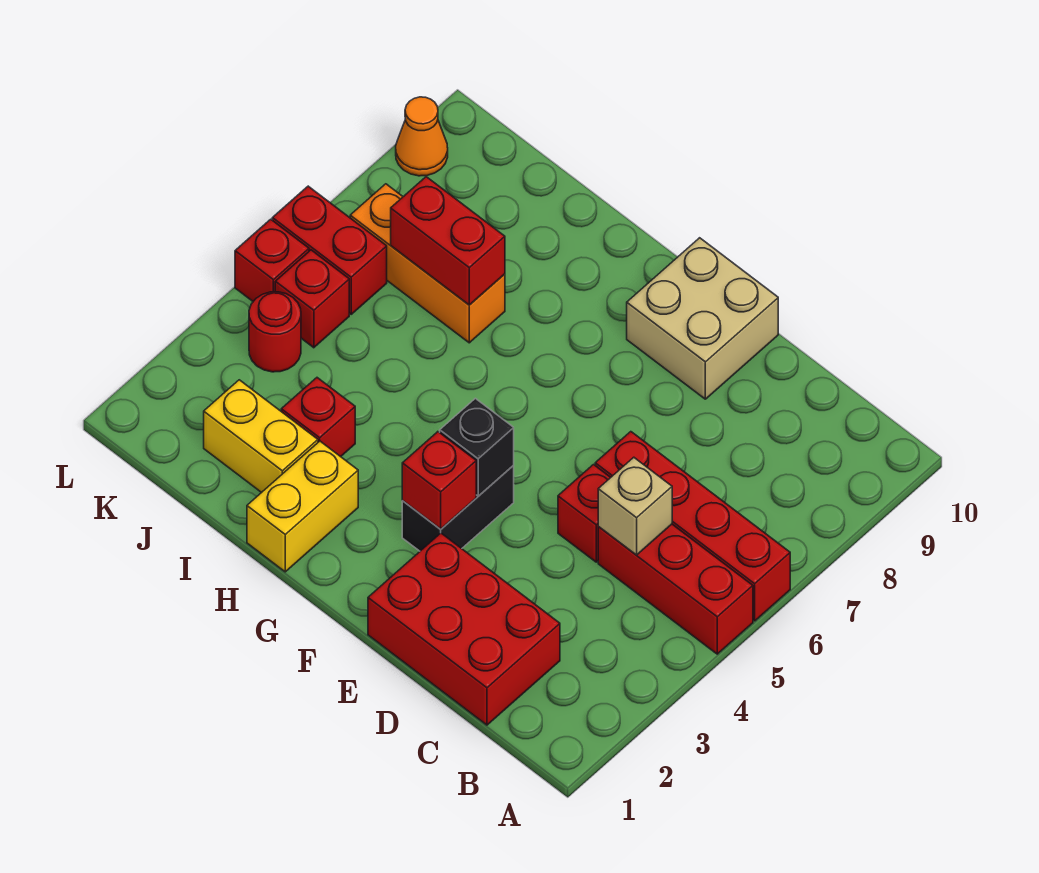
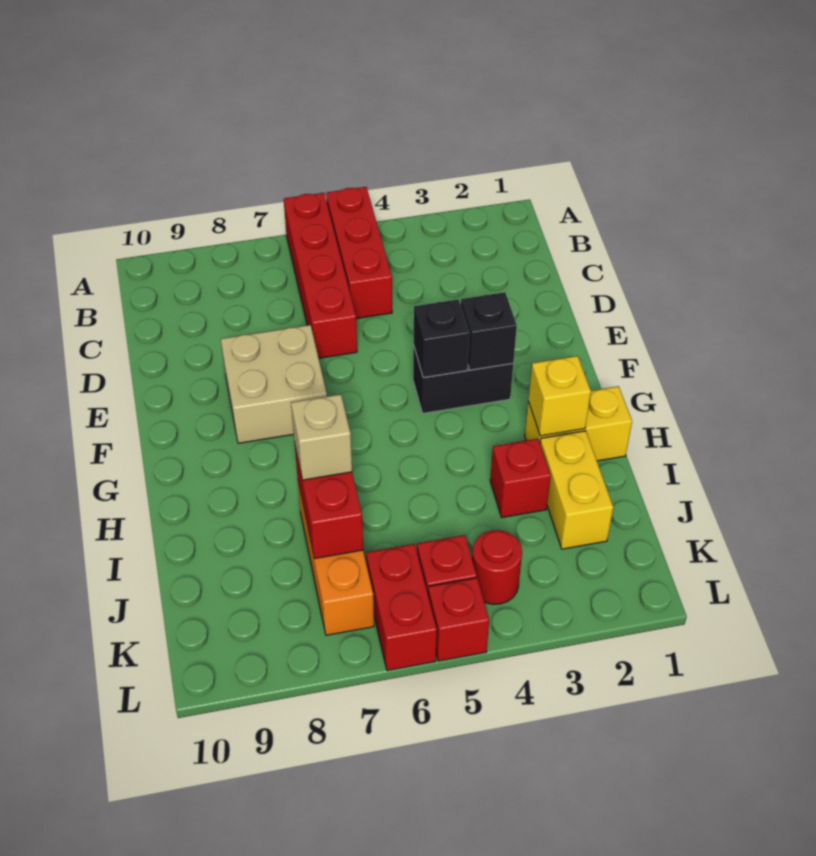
red 2x3 brick [368,533,560,725] -> none
tan 1x1 brick [598,457,672,555] -> tan 1x1 brick moved to [291,394,352,480]
red 1x1 brick [558,465,611,562] -> none
tan 2x2 brick [627,238,778,399] -> tan 2x2 brick moved to [221,325,327,443]
red 1x1 brick [402,432,476,529] -> black 1x1 brick [461,292,517,370]
none -> yellow 1x1 brick [528,356,591,436]
orange 1x1 cone [396,97,448,176] -> none

